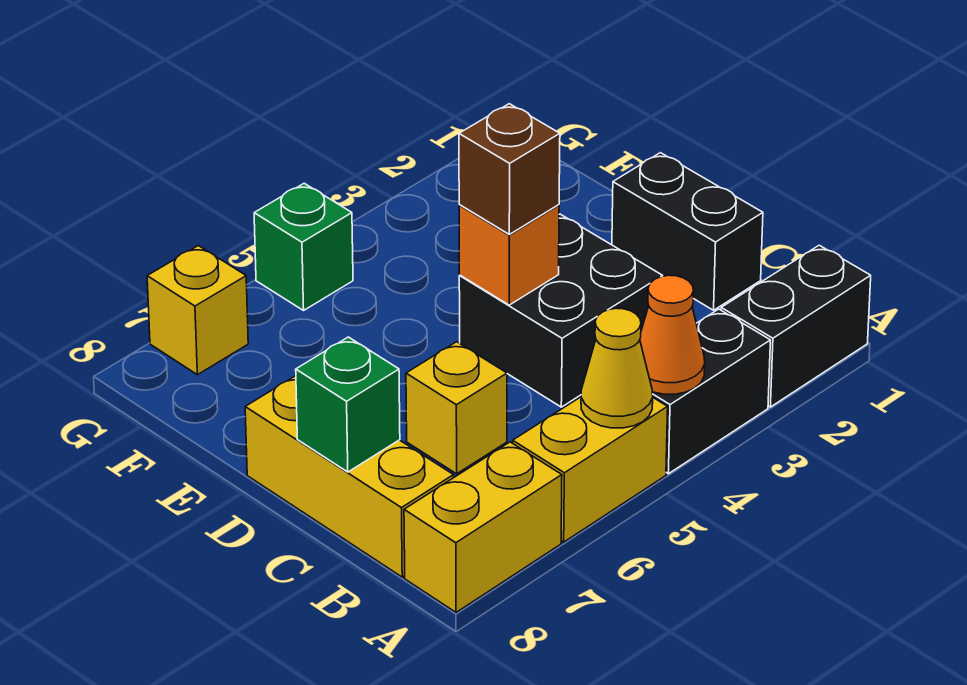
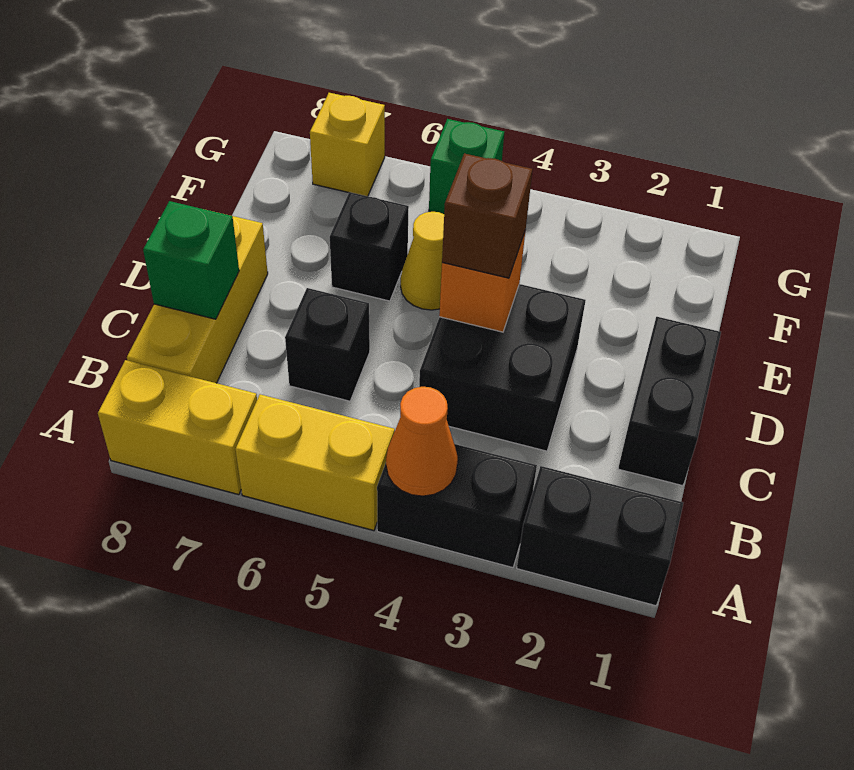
yellow 1x1 cone [581,308,653,428] -> yellow 1x1 cone moved to [401,212,444,310]
yellow 1x1 brick [406,342,507,474] -> black 1x1 brick [285,288,370,401]
none -> black 1x1 brick [330,192,409,301]

